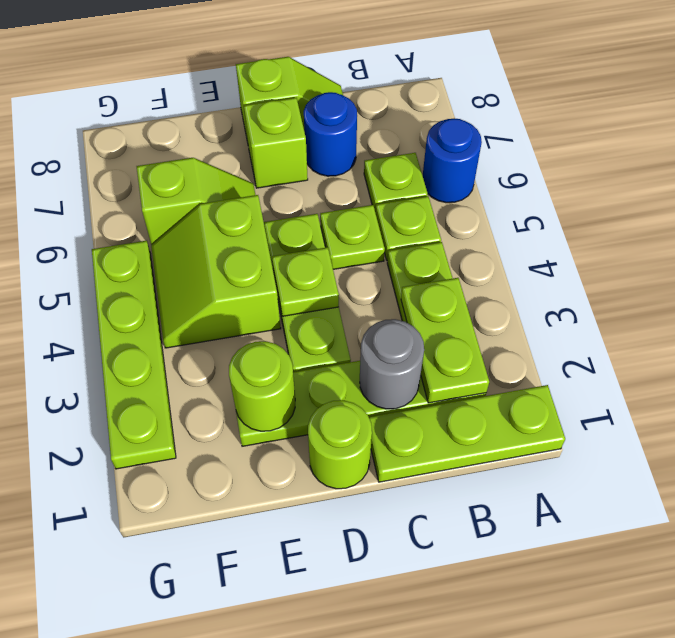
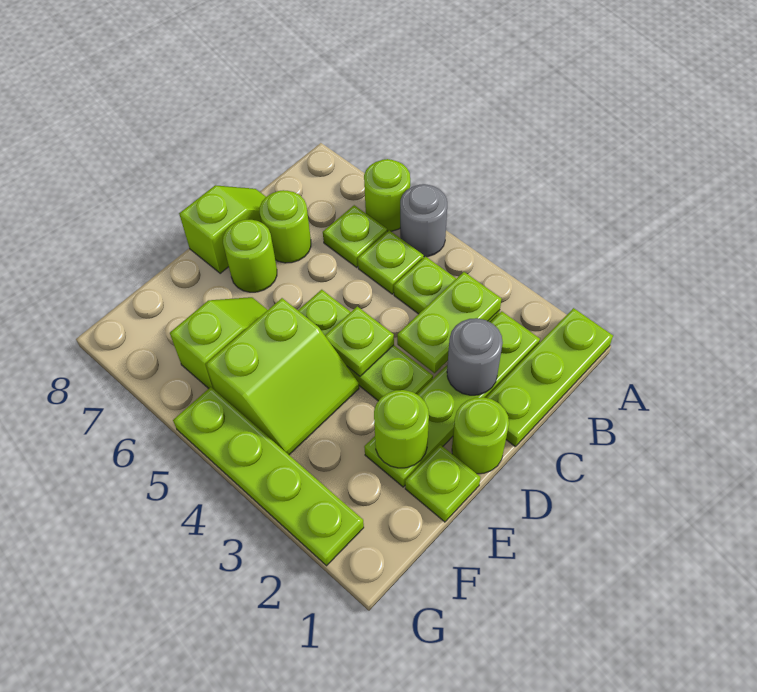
none -> grey 1x1 round brick [400,184,447,257]
blue 1x1 round brick [423,118,482,203] -> lime 1x1 round brick [364,159,410,231]
lime 1x2 plate [401,278,489,403] -> lime 1x2 plate turned to [397,272,502,373]
lime 1x1 plate [320,205,385,269] -> lime 1x1 plate moved to [405,445,481,522]
blue 1x1 round brick [304,92,357,176] -> lime 1x1 round brick [260,190,311,263]
lime 1x1 brick [244,98,308,188] -> lime 1x1 round brick [223,220,277,292]
lime 2x2 slope [151,195,281,348] -> lime 2x2 slope turned to [206,298,359,455]

